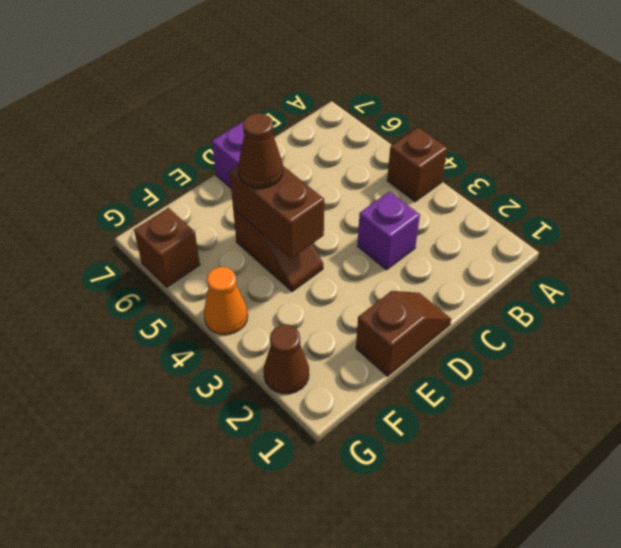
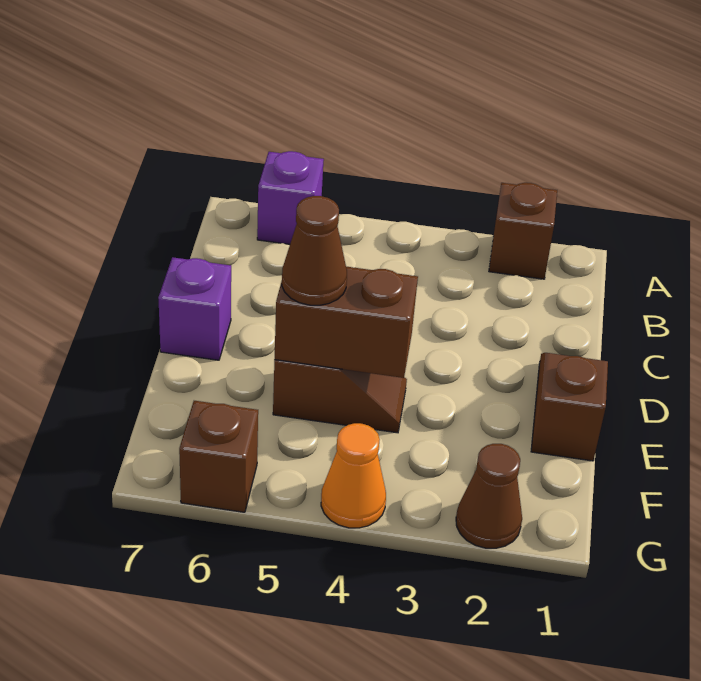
brown 1x1 brick [387,127,447,202] -> brown 1x1 brick moved to [489,183,557,279]
purple 1x1 brick [357,192,420,270] -> purple 1x1 brick moved to [257,151,324,244]

